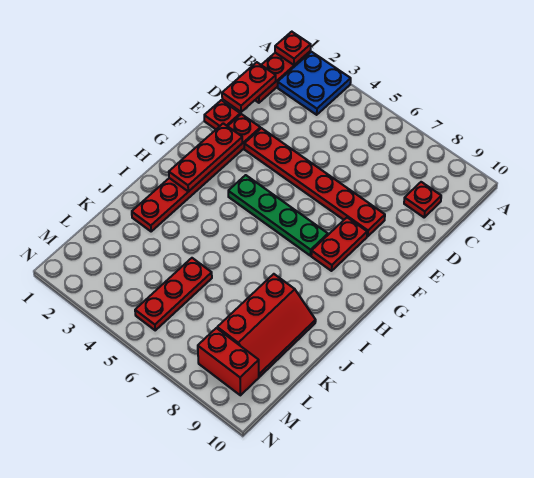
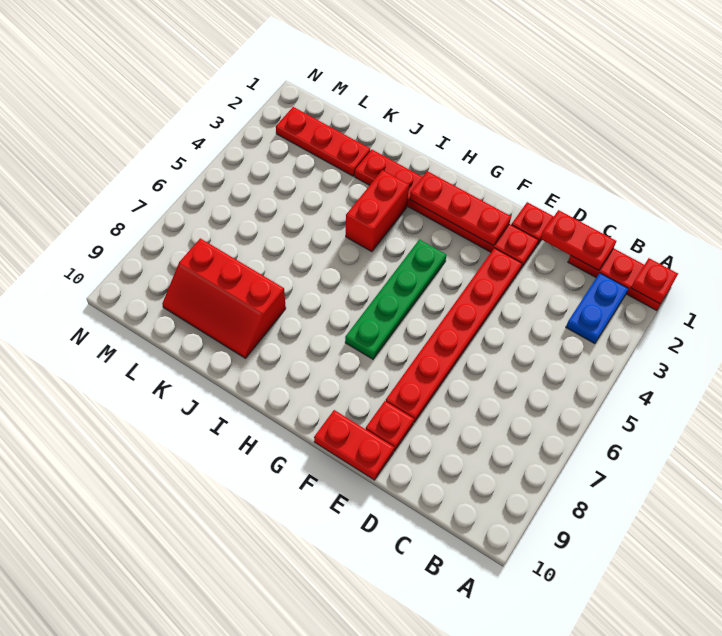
blue 2x2 plate [278,52,351,115] -> blue 1x2 plate [566,273,628,344]
red 1x1 plate [404,182,441,217] -> red 1x1 plate moved to [366,401,414,451]
red 1x2 plate [311,218,367,271] -> red 1x2 plate moved to [314,410,394,480]
red 1x3 plate [135,258,212,330] -> red 1x3 plate moved to [276,107,370,176]
red 1x2 brick [198,328,259,395] -> red 1x2 brick moved to [346,170,409,252]

